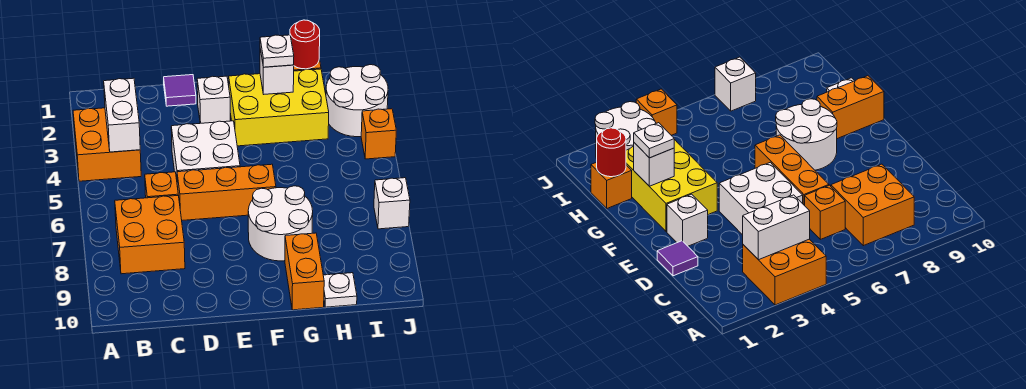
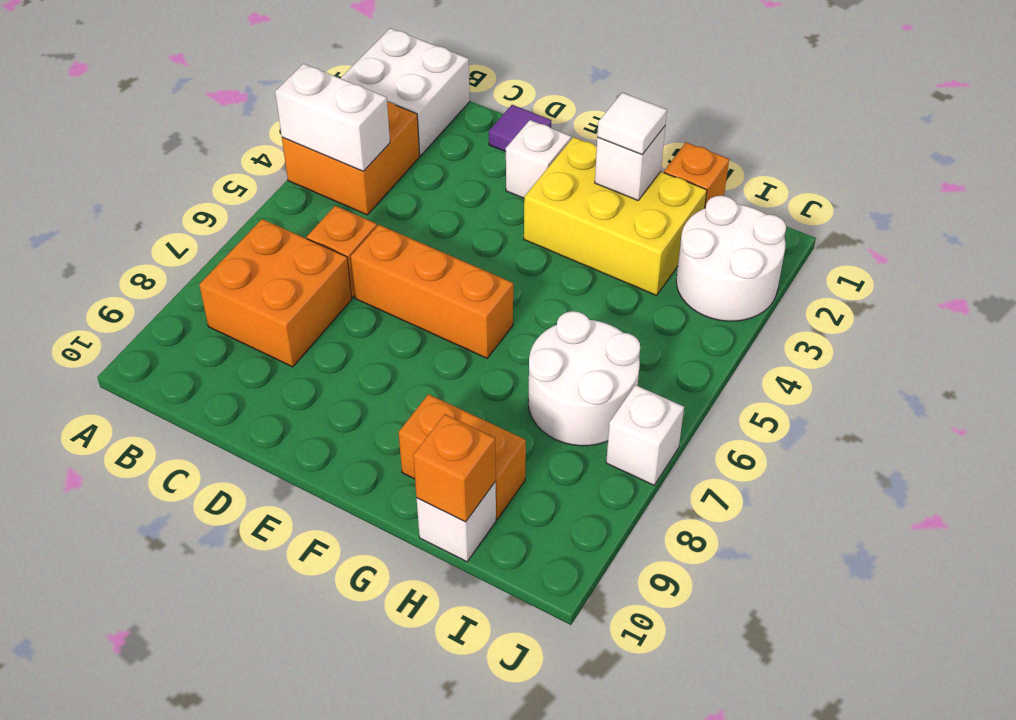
white 1x2 brick [104,78,140,152] -> white 1x2 brick turned to [275,64,390,171]
white 2x2 brick [171,121,240,187] -> white 2x2 brick moved to [341,28,470,156]
white 2x2 round brick [248,186,313,261] -> white 2x2 round brick moved to [528,311,640,446]
white 1x1 plate [260,35,294,67] -> white 1x1 tile [597,93,667,154]
orange 1x2 brick [285,233,324,310] -> orange 1x2 brick turned to [399,394,526,519]
red 1x1 round brick [290,20,320,69] -> none
white 1x1 plate [323,273,357,307] -> white 1x1 brick [417,482,496,562]
orange 1x1 brick [361,109,396,159] -> orange 1x1 brick moved to [413,414,496,522]

